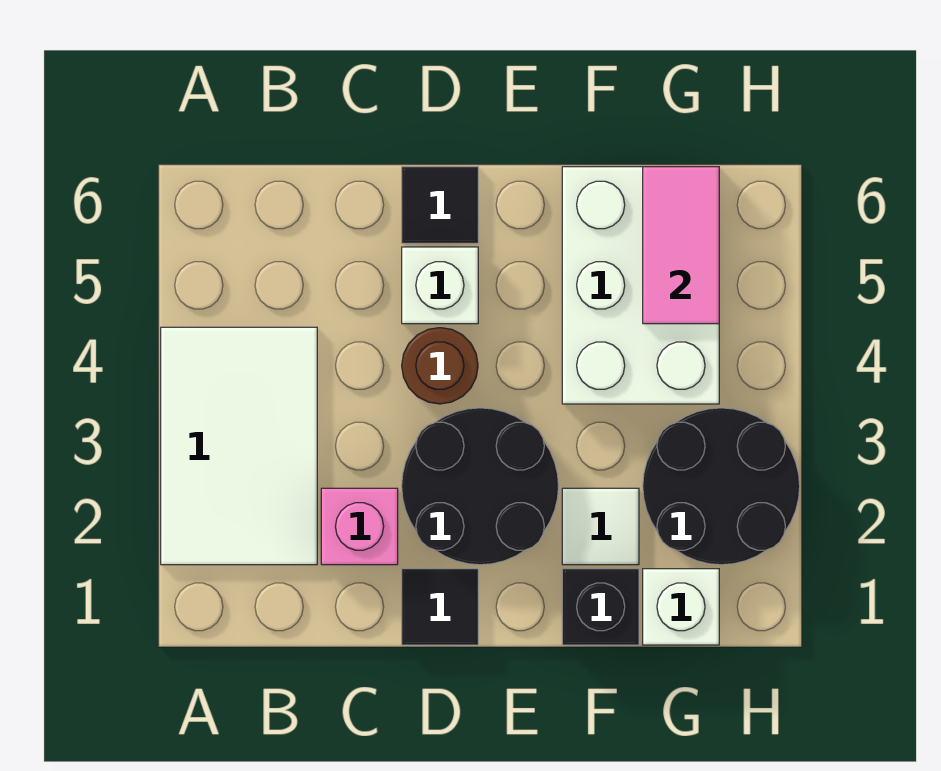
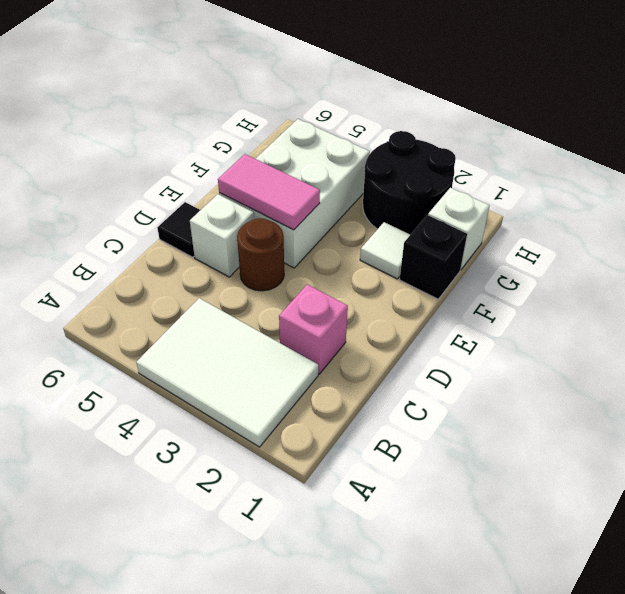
black 1x1 tile [402,569,478,645] -> none
black 2x2 round brick [402,408,559,565] -> none
white 2x3 brick [562,167,719,404] -> white 2x3 brick turned to [219,119,370,268]
pink 1x2 tile [643,167,719,324] -> pink 1x2 tile moved to [218,154,320,230]

